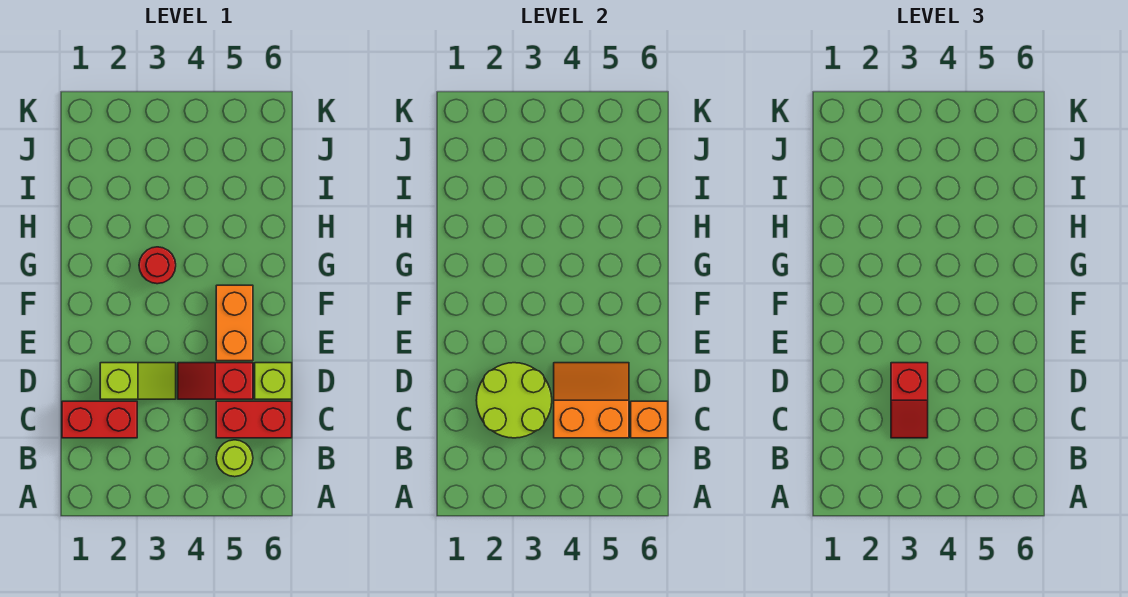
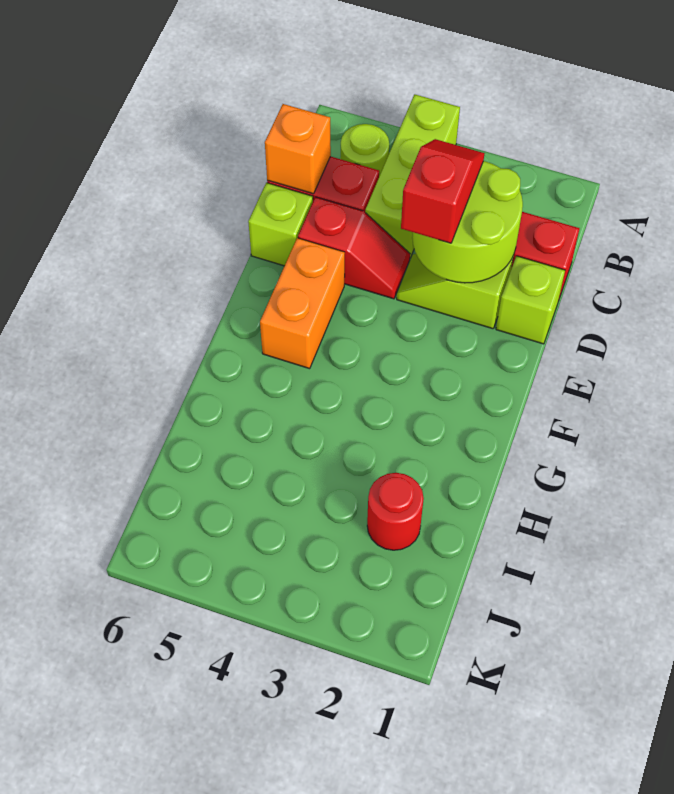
none -> lime 1x3 brick [365,94,460,258]
orange 2x2 slope [554,363,629,438] -> none
none -> lime 1x1 brick [496,256,565,344]
red 1x1 round brick [139,247,176,284] -> red 1x1 round brick moved to [367,473,424,550]

